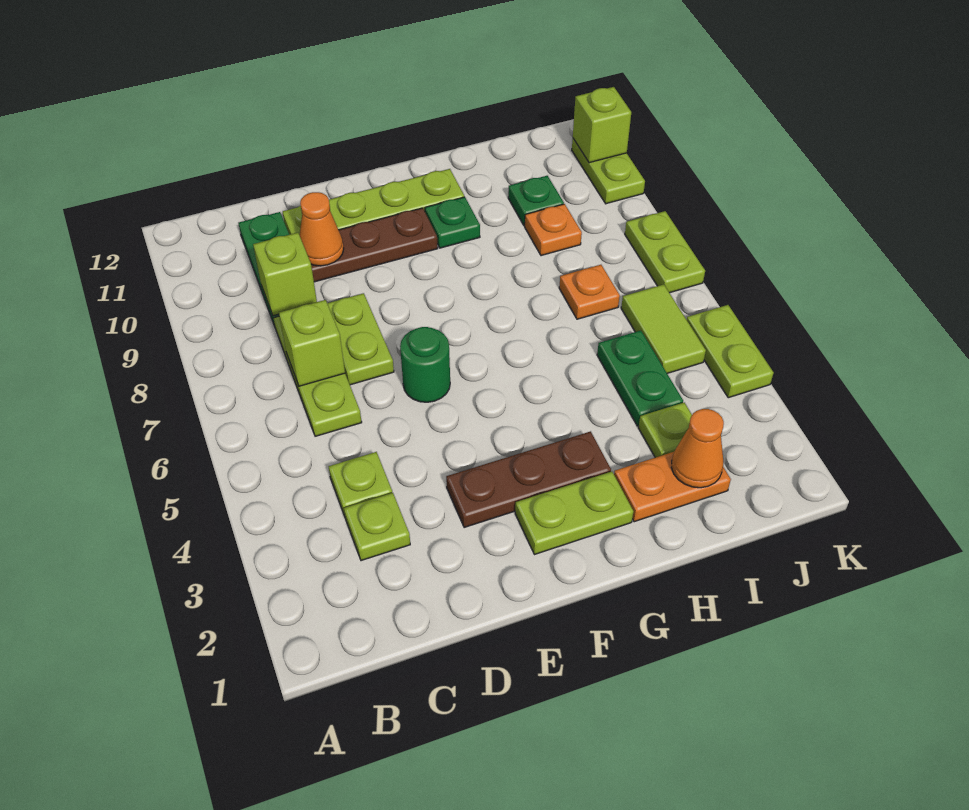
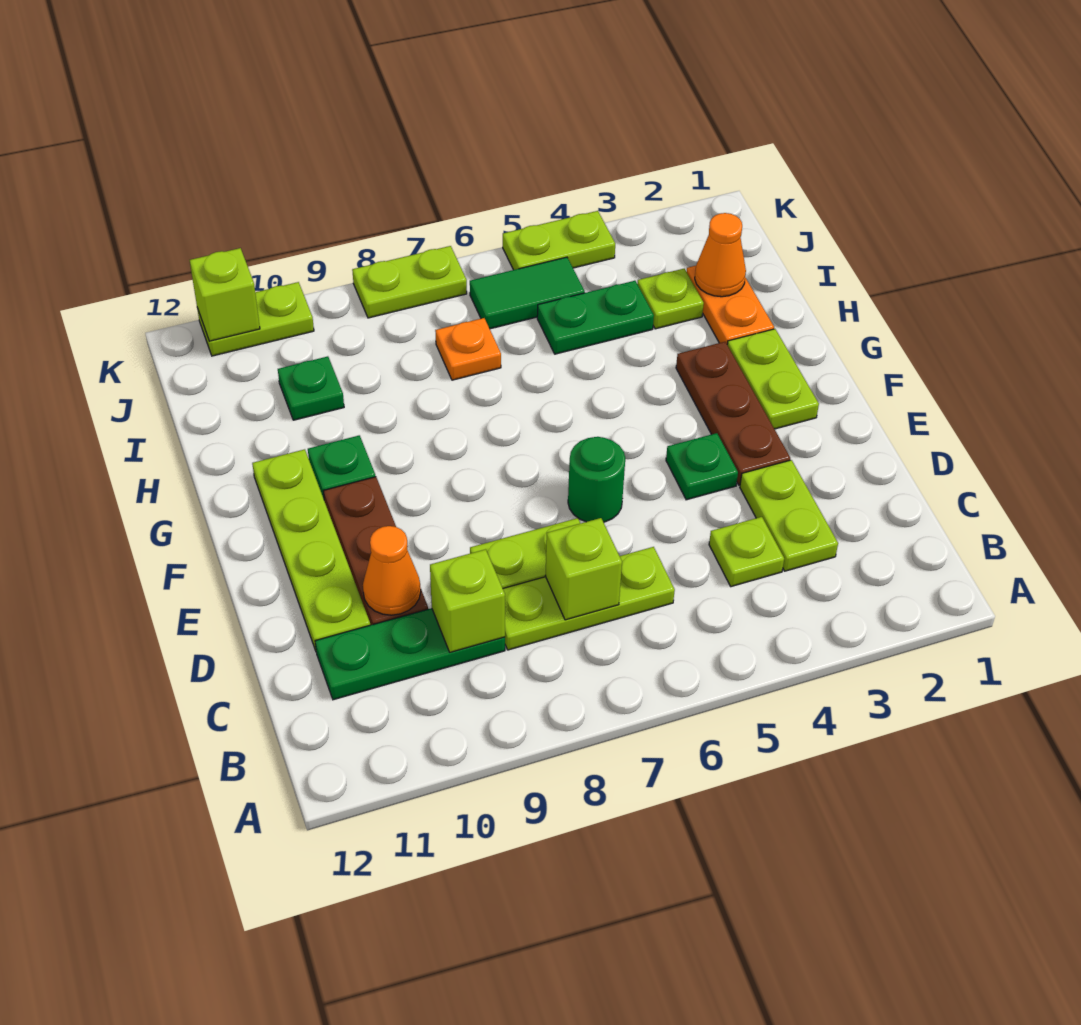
lime 1x1 plate [344,493,410,561] -> lime 1x2 plate [740,460,838,571]
none -> green 1x1 plate [666,433,738,500]
orange 1x1 plate [525,204,582,256] -> none
lime 1x2 tile [621,284,706,373] -> green 1x2 tile [470,257,585,329]

